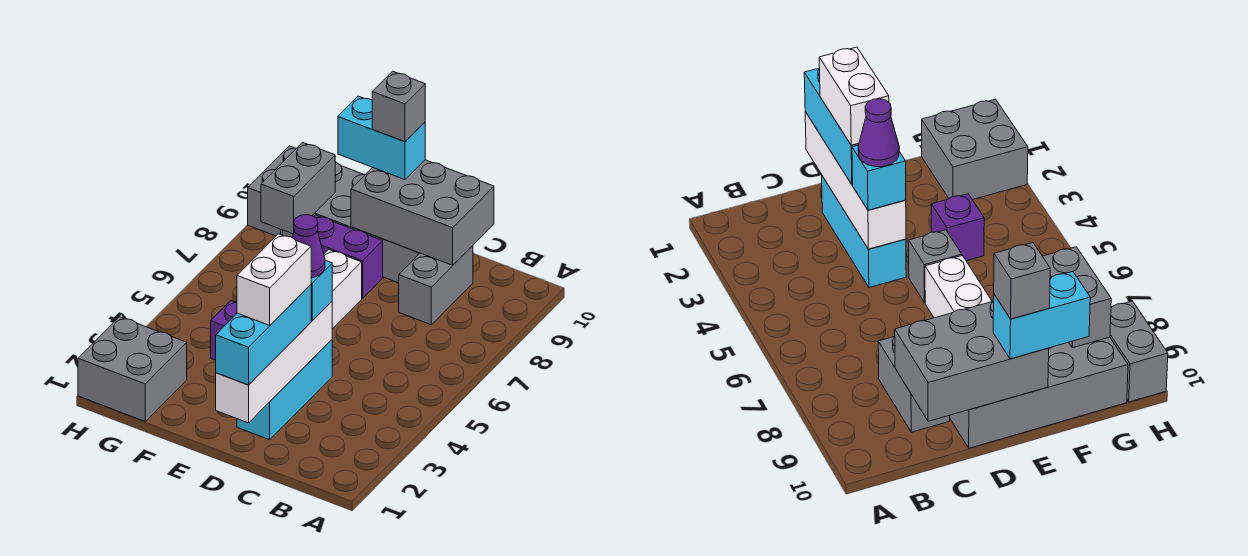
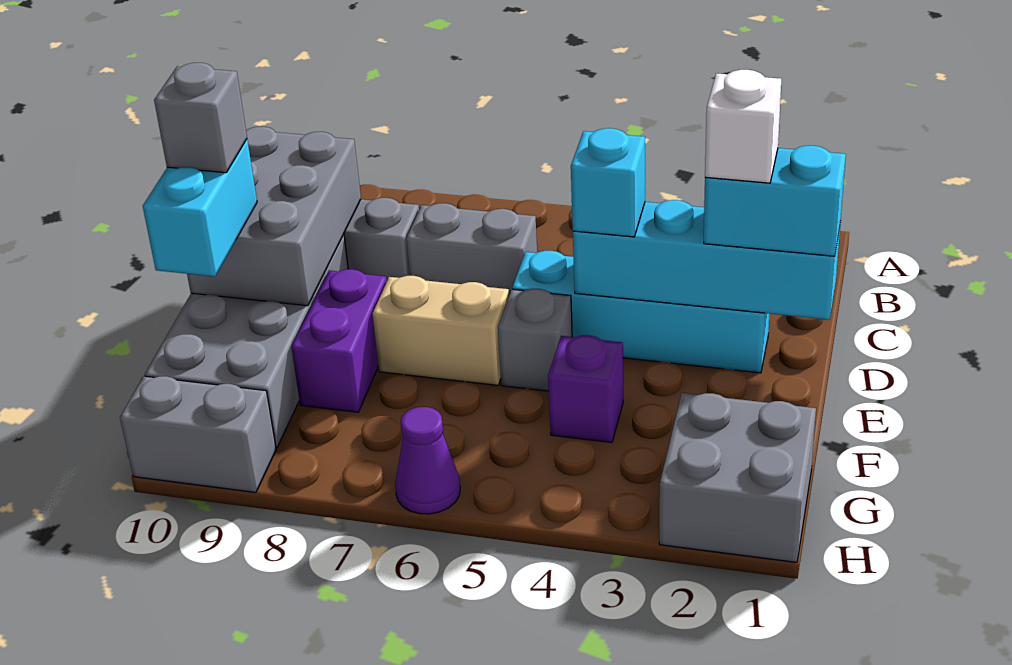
white 1x4 brick [216,302,332,423] -> cyan 1x4 brick [573,200,841,320]
cyan 1x3 brick [216,285,311,385] -> cyan 1x2 brick [704,146,846,256]
cyan 1x3 brick [237,340,332,440] -> cyan 1x4 brick [512,251,769,373]
white 1x2 brick [237,234,311,325] -> white 1x1 brick [705,70,781,183]
purple 1x1 cone [293,215,325,278] -> purple 1x1 cone moved to [395,407,460,514]
white 1x2 brick [324,250,362,329] -> tan 1x2 brick [372,276,509,385]
grey 1x2 brick [261,143,335,234] -> grey 1x2 brick moved to [406,203,537,295]

